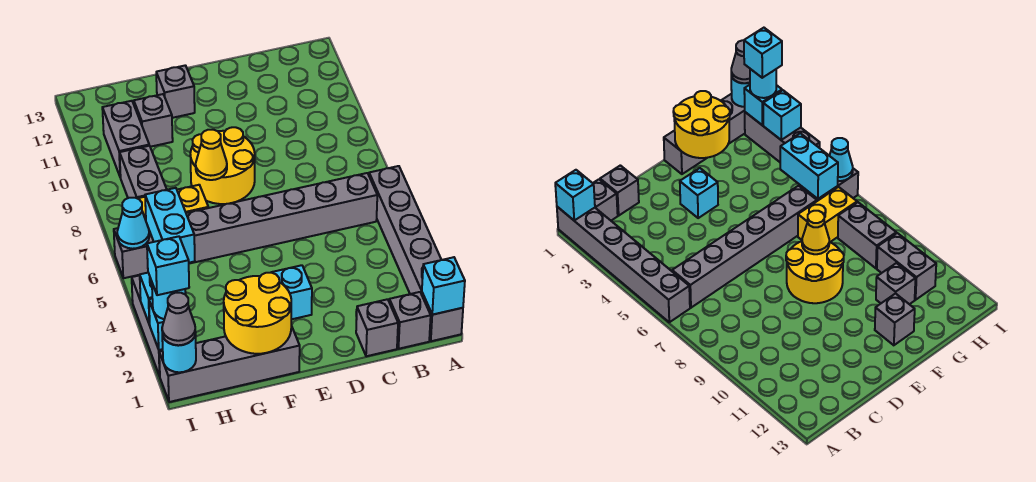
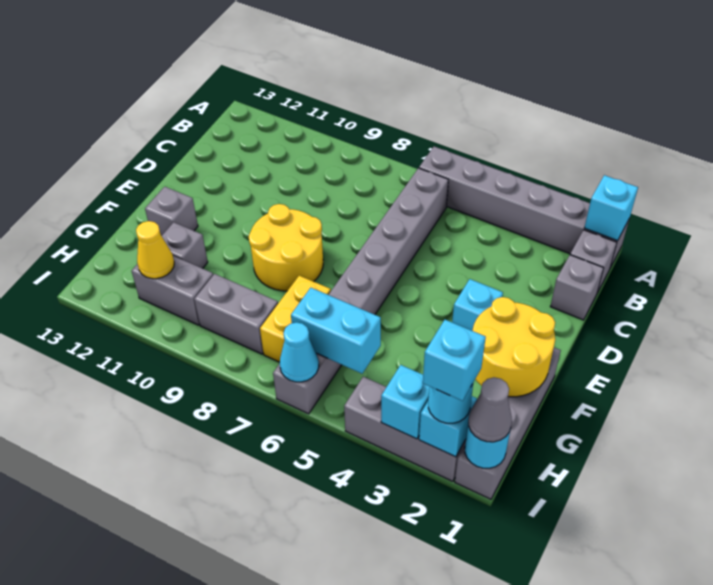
yellow 1x1 cone [196,130,227,180] -> yellow 1x1 cone moved to [136,221,174,279]

